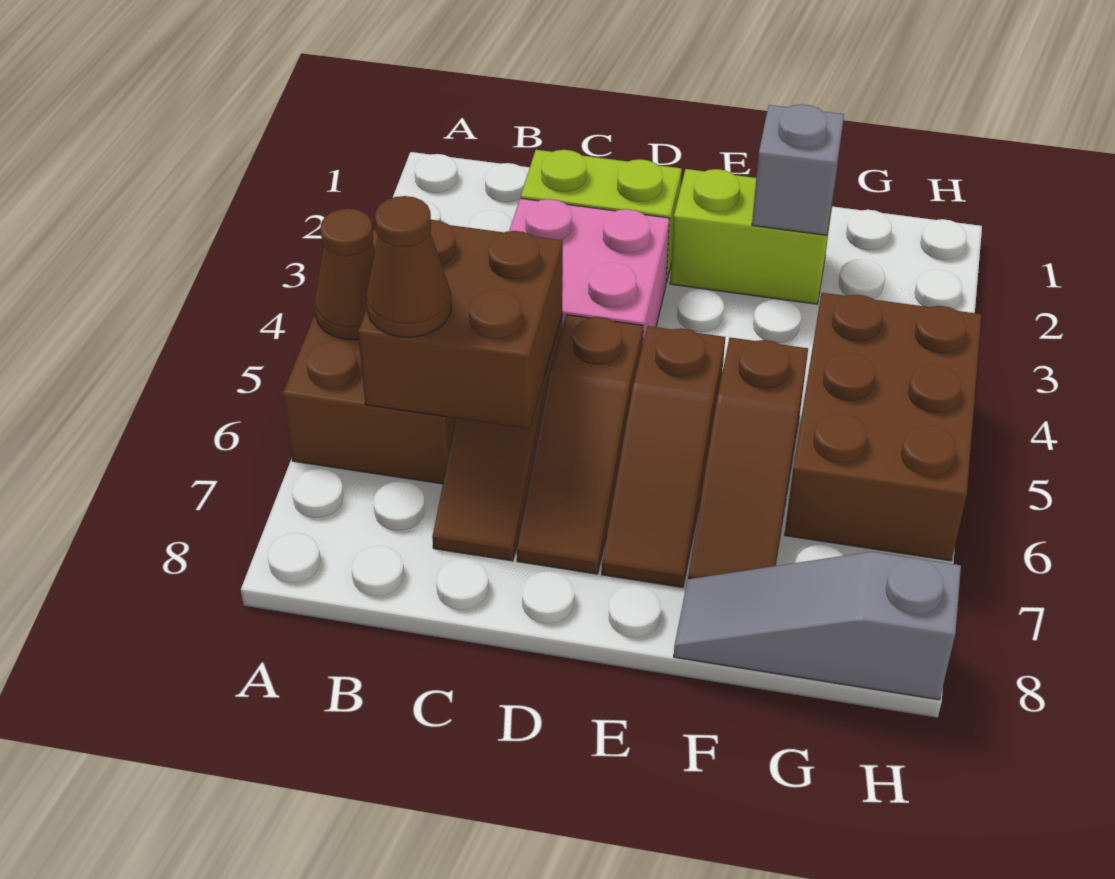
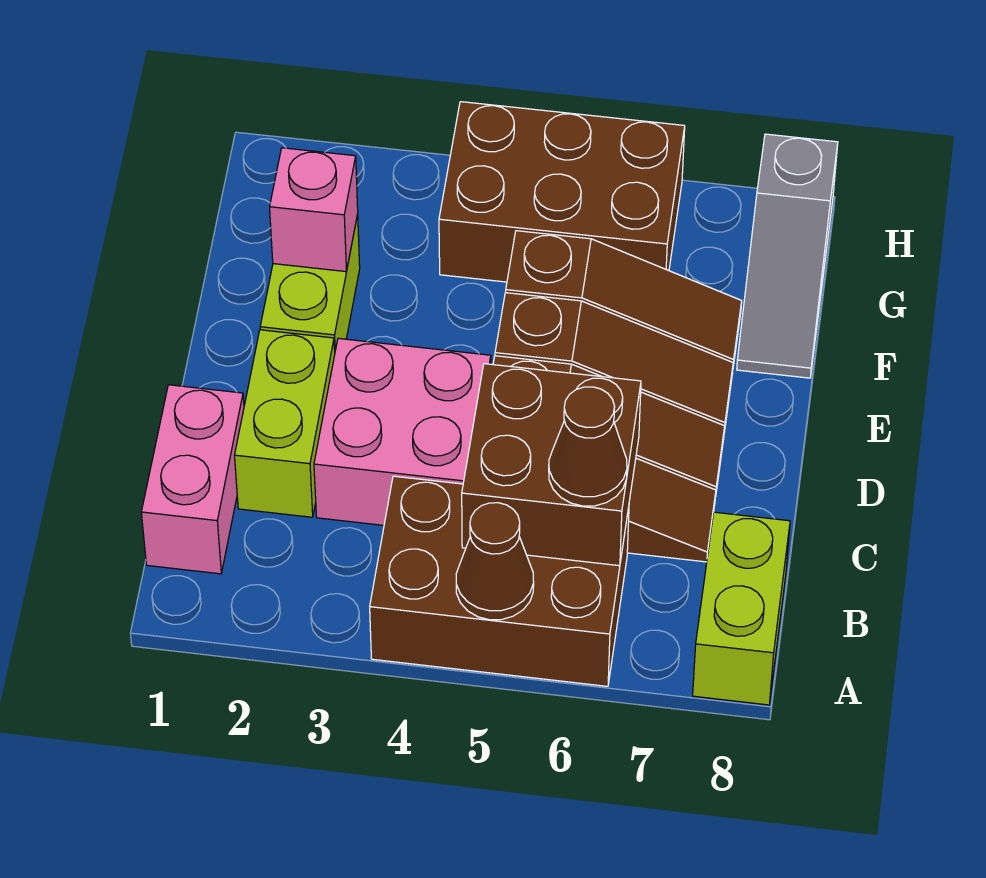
none -> lime 1x2 brick [693,512,790,705]
none -> pink 1x2 brick [141,385,244,574]
grey 1x1 brick [752,104,844,235] -> pink 1x1 brick [270,148,358,272]

